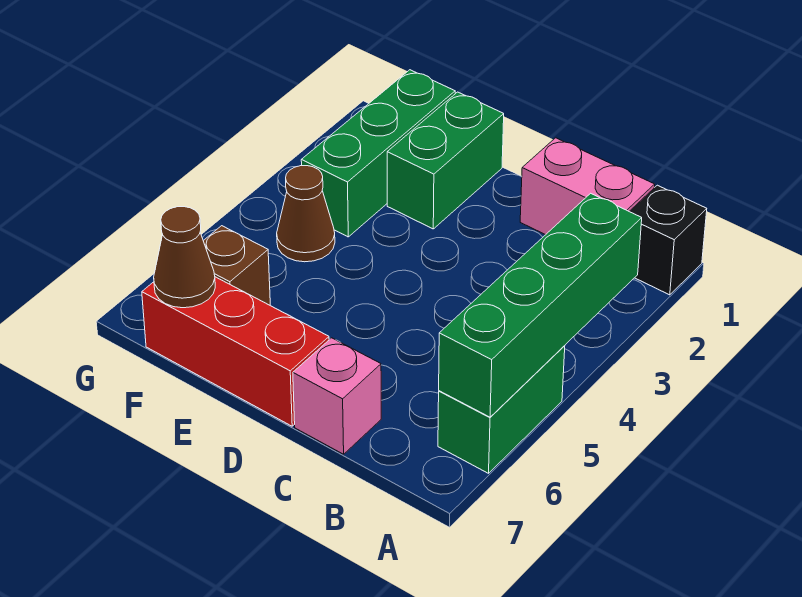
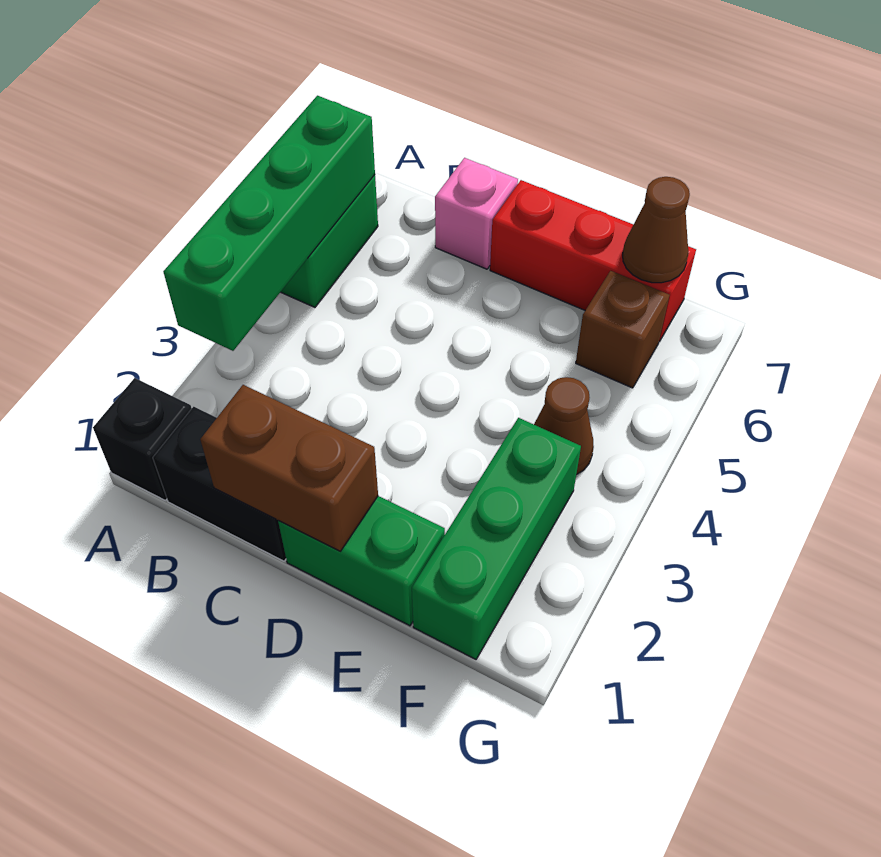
pink 1x2 brick [520,138,655,235] -> black 1x2 brick [153,407,286,561]
none -> brown 1x2 brick [200,385,378,551]
green 1x2 brick [387,92,504,229] -> green 1x2 brick turned to [278,496,445,626]

